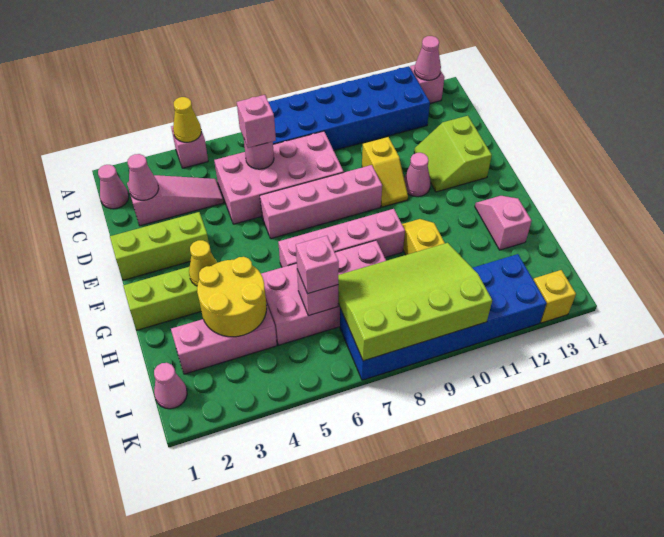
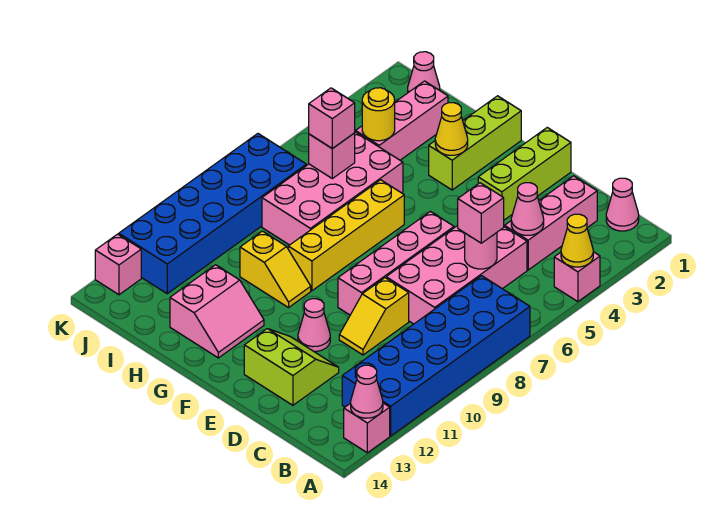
pink 1x3 slope [127,175,224,226] -> pink 1x3 brick [505,176,597,270]
pink 1x1 cone [128,154,159,200] -> pink 1x1 cone moved to [511,183,544,235]
yellow 1x2 slope [362,137,408,207] -> yellow 1x2 slope turned to [339,278,409,355]
pink 1x4 brick [278,209,405,267] -> yellow 1x4 brick [288,180,404,291]
pink 1x2 slope [475,196,531,250] -> pink 2x2 slope [170,265,264,358]
yellow 2x2 round brick [197,257,267,337] -> yellow 1x1 round brick [362,88,395,141]
lime 3x4 slope [338,243,492,361] -> none
yellow 1x1 brick [534,270,576,323] -> pink 1x1 brick [95,234,141,295]

